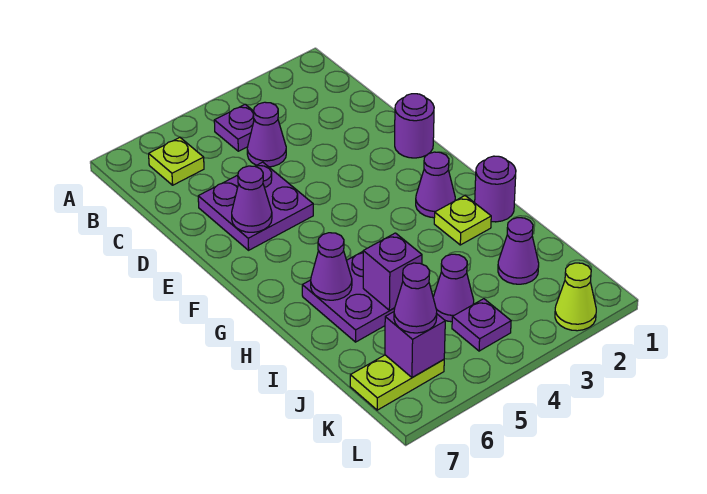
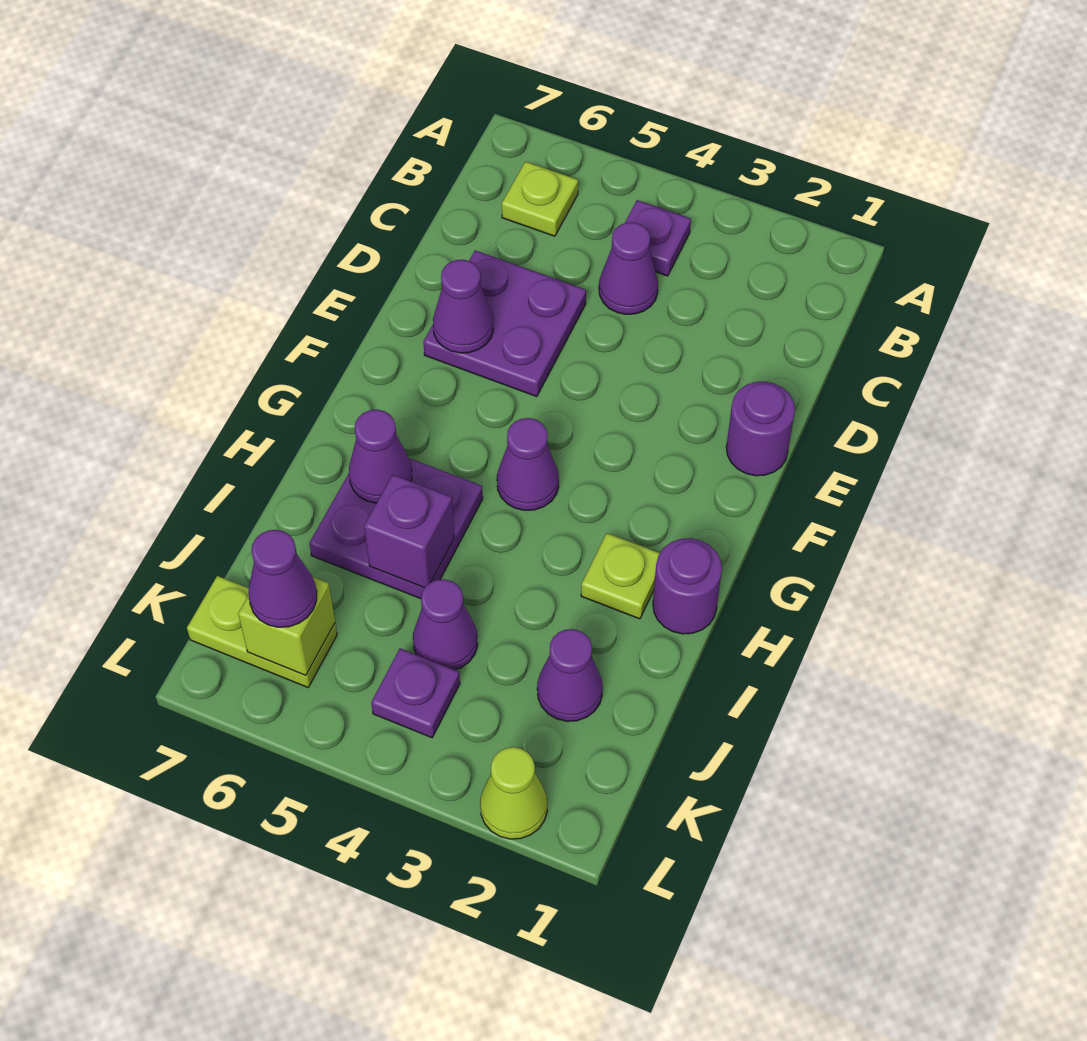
purple 1x1 cone [416,152,455,218] -> purple 1x1 cone moved to [497,418,559,510]
purple 1x1 brick [385,312,445,378] -> lime 1x1 brick [238,577,335,675]

